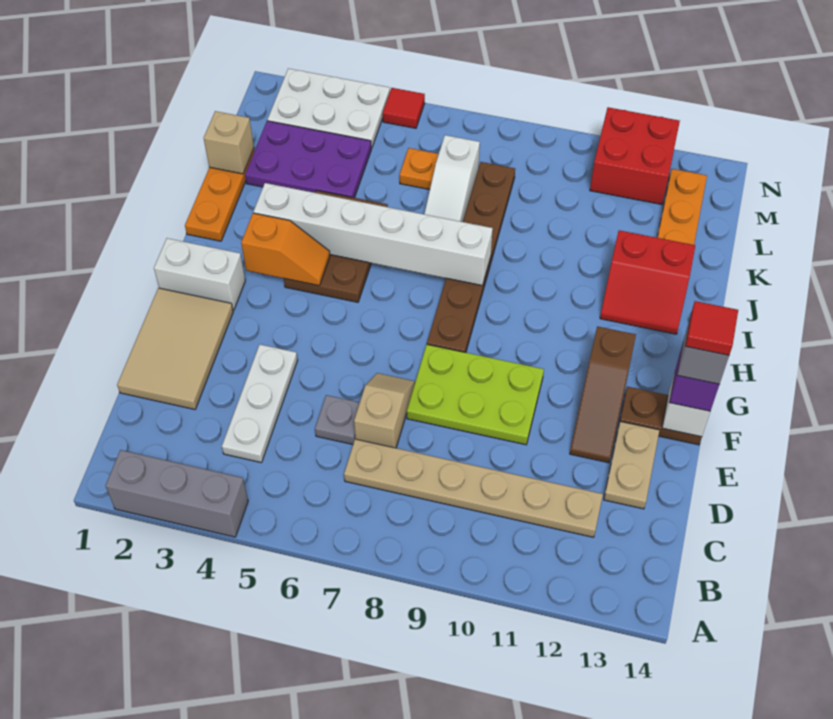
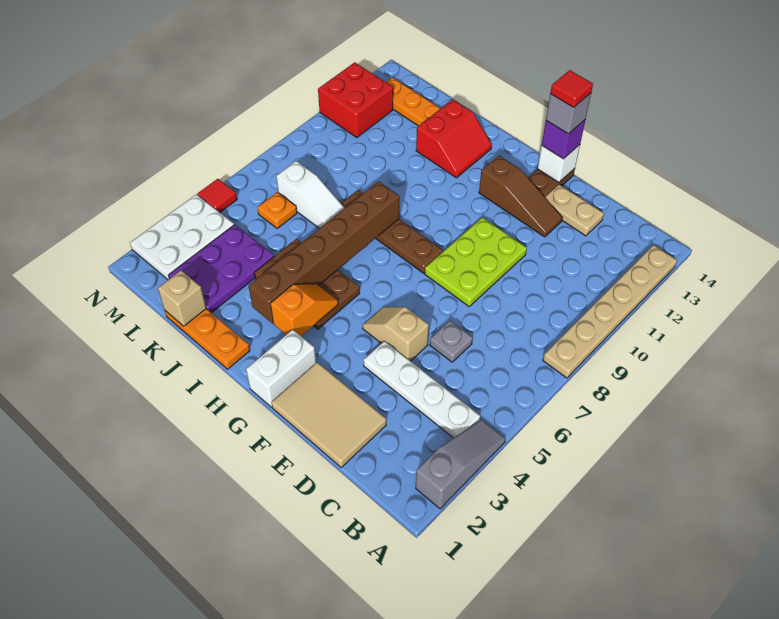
grey 1x3 brick [106,450,248,537] -> grey 1x3 slope [416,420,506,509]
white 1x3 plate [222,345,297,463] -> white 1x4 plate [364,341,480,438]
tan 1x6 plate [344,439,603,537] -> tan 1x6 plate moved to [543,245,677,378]
tan 1x2 slope [354,373,415,448] -> tan 1x2 slope moved to [363,307,429,361]
brown 1x6 plate [427,162,515,353] -> brown 1x4 plate [341,190,443,273]
white 1x6 brick [253,183,493,286] -> brown 1x6 brick [249,181,399,323]

